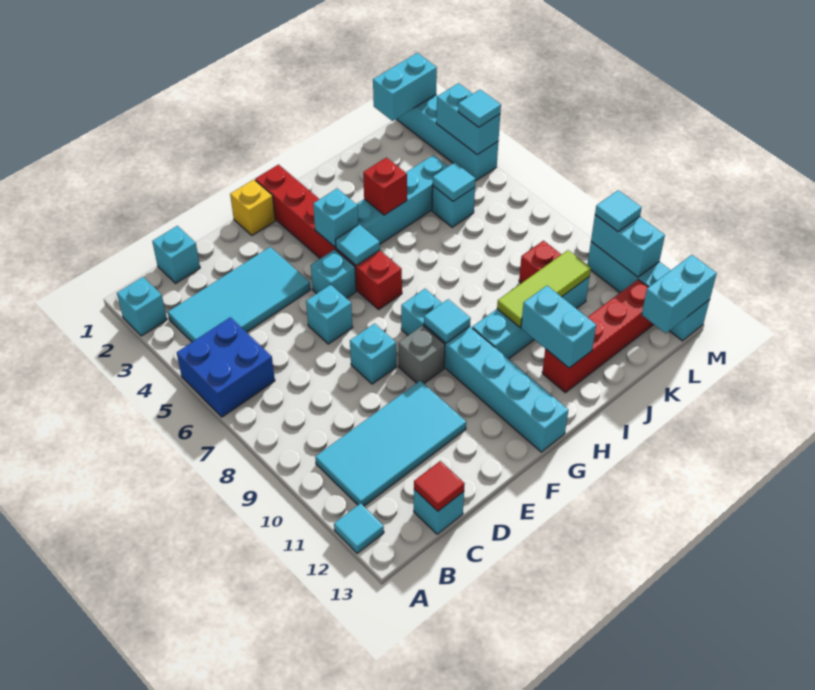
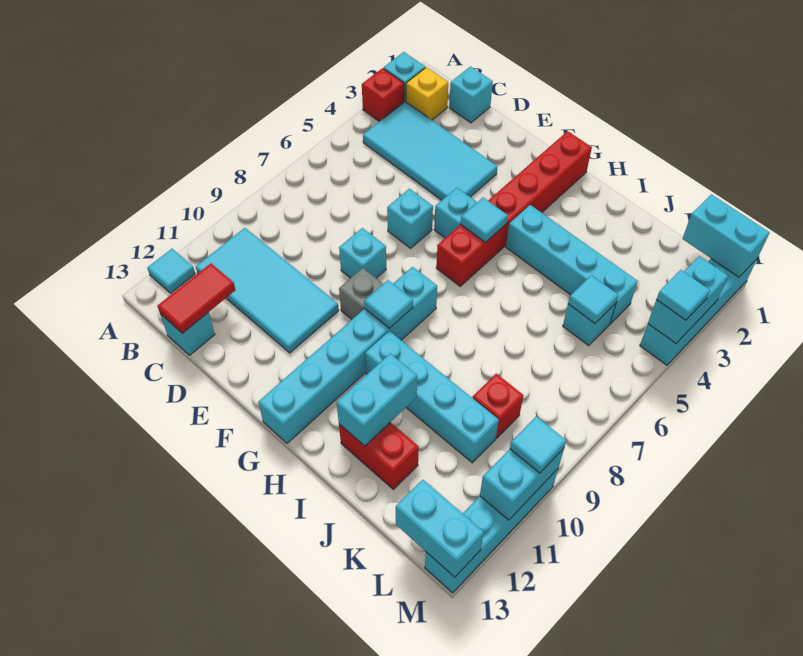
blue 2x2 brick [177,317,275,417] -> none
red 1x1 tile [414,461,465,511] -> red 1x2 tile [157,263,235,333]
yellow 1x1 brick [230,180,275,235] -> yellow 1x1 brick moved to [406,67,448,120]
cyan 1x1 brick [313,189,358,247] -> none
red 1x1 brick [363,157,407,215] -> red 1x1 brick moved to [362,68,404,122]
lime 1x3 tile [497,250,591,327] -> none
red 1x4 brick [542,280,654,393] -> red 1x2 brick [339,422,419,489]

